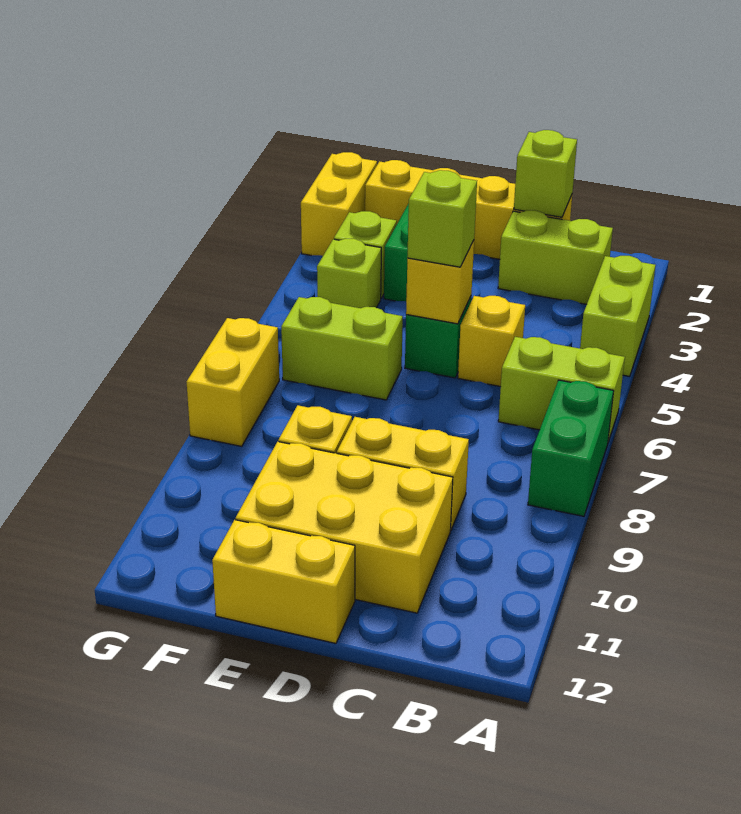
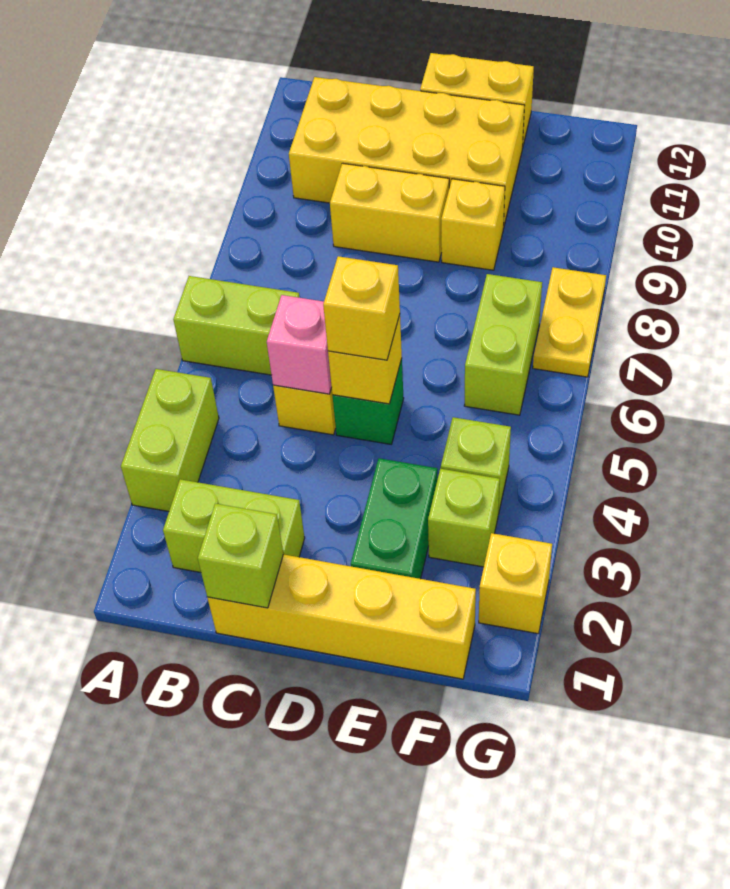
green 1x2 brick [528,380,613,516] -> none
none -> pink 1x1 brick [267,295,332,394]
yellow 2x3 brick [236,442,453,613] -> yellow 2x4 brick [289,77,525,228]
lime 1x1 brick [407,170,477,267] -> yellow 1x1 brick [323,256,400,360]
lime 1x2 brick [281,297,403,400] -> lime 1x2 brick turned to [464,274,542,415]
yellow 1x2 brick [301,152,377,256] -> yellow 1x1 brick [479,533,552,634]
yellow 1x2 brick [187,318,279,446] -> yellow 1x2 plate [533,267,606,377]

